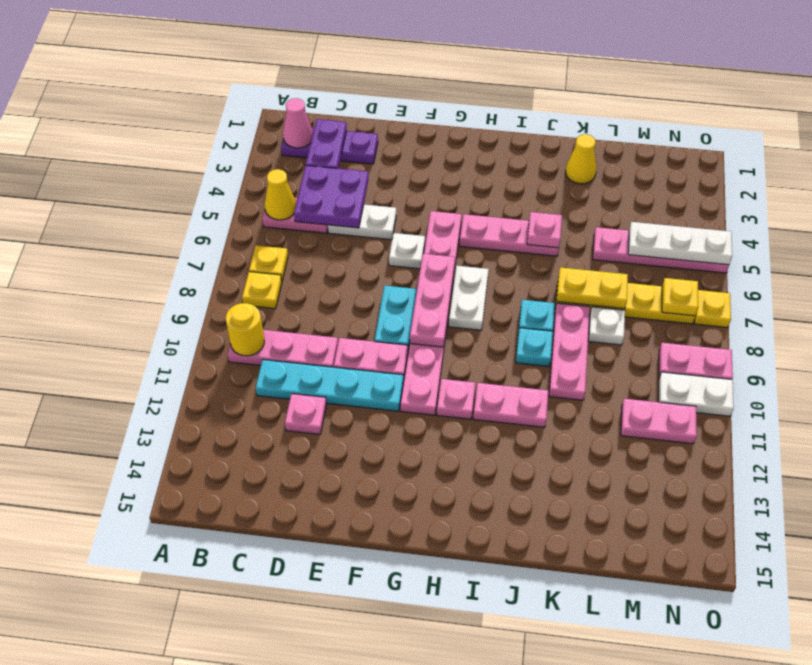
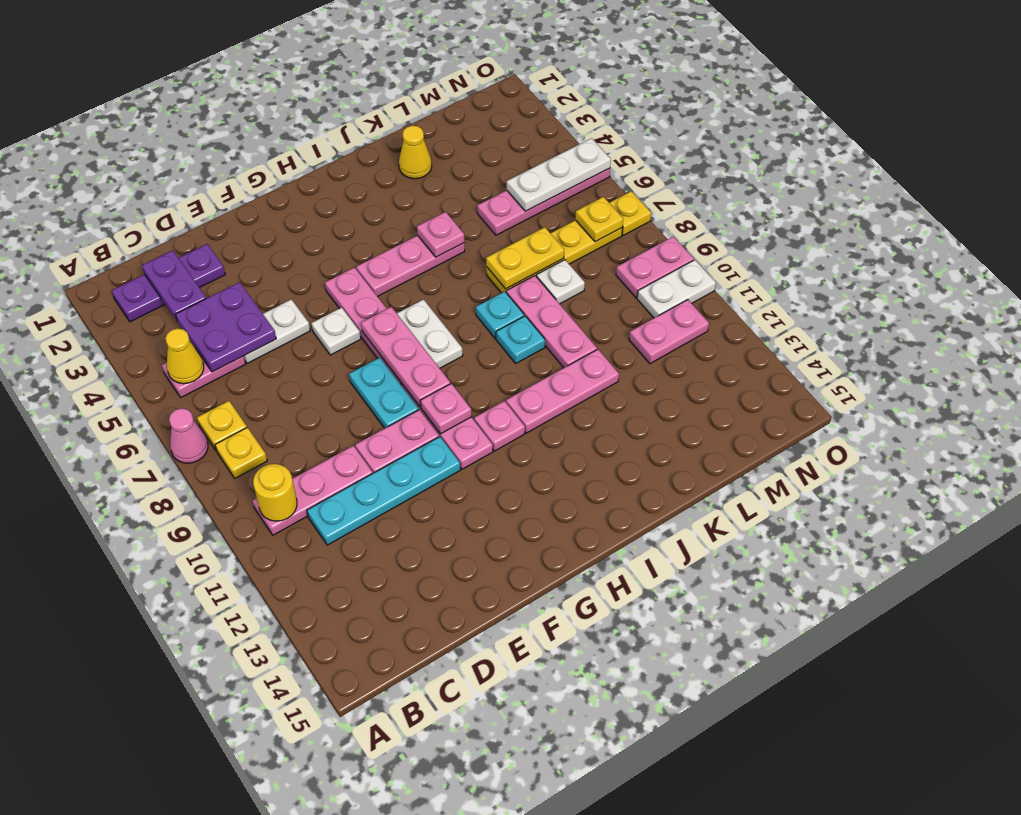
pink 1x1 cone [283,98,313,148] -> pink 1x1 cone moved to [169,408,208,463]
pink 1x1 plate [285,394,326,434] -> pink 1x1 plate moved to [420,384,472,434]
pink 1x2 plate [473,383,548,427] -> pink 1x3 plate [506,349,619,433]

